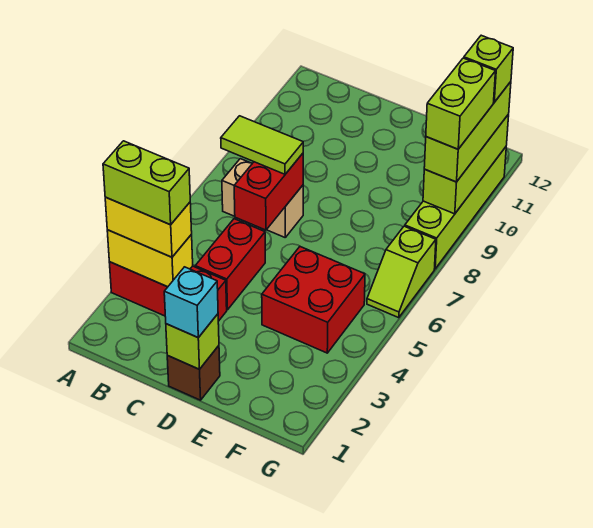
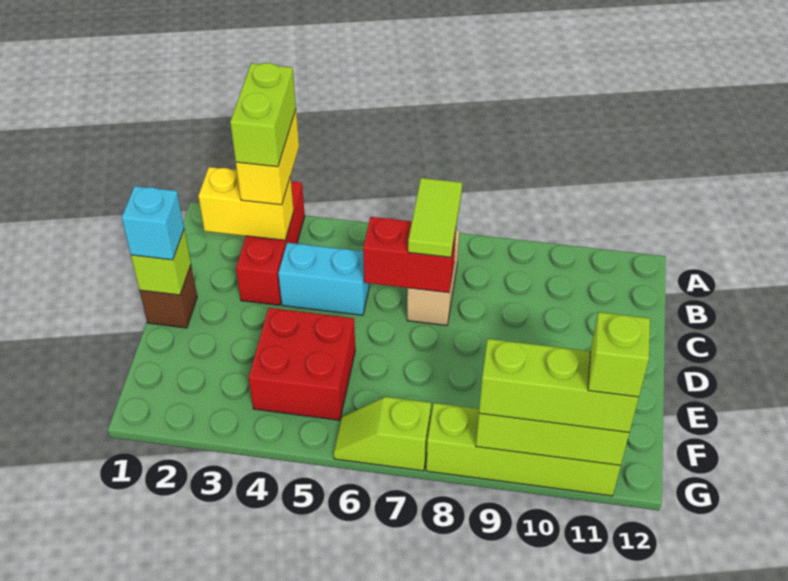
yellow 1x2 brick [107,230,193,287] -> yellow 1x2 brick turned to [198,167,294,240]
red 1x2 brick [195,219,265,310] -> cyan 1x2 brick [278,243,370,315]
lime 1x2 brick [426,58,496,149] -> none

